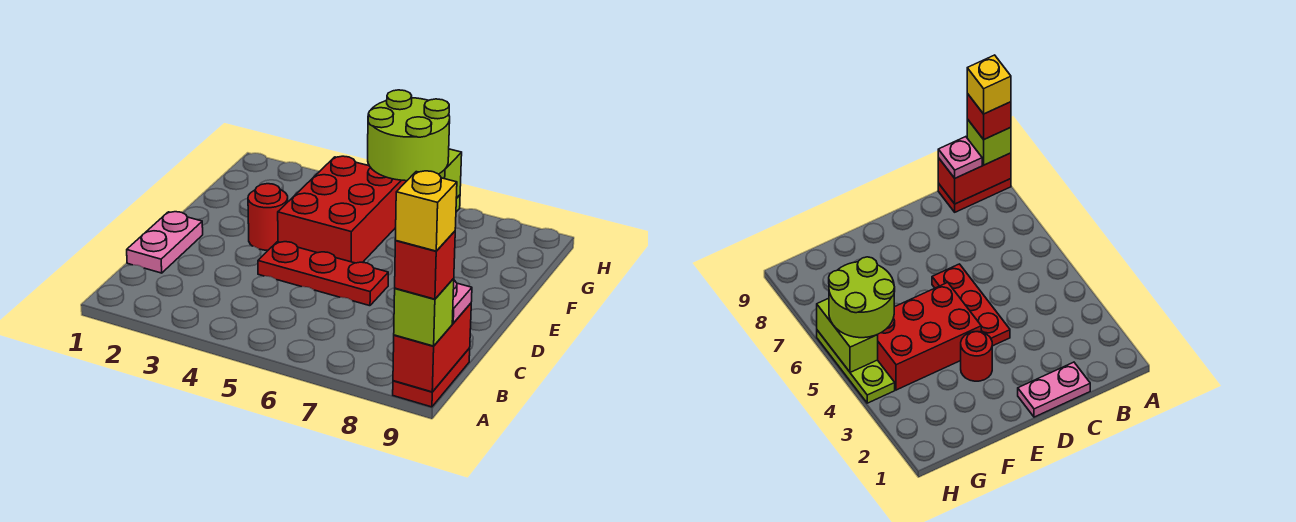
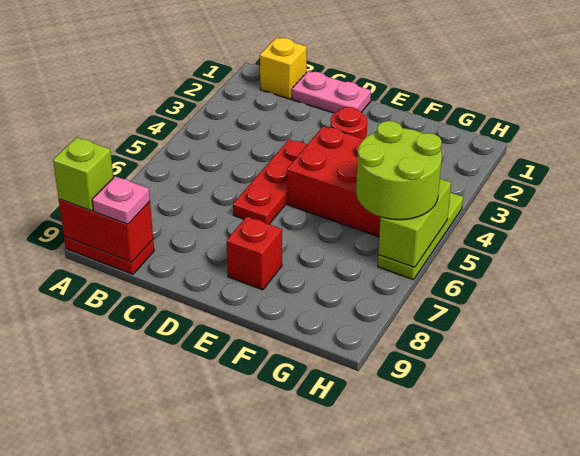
red 1x1 brick [395,231,455,299] -> red 1x1 brick moved to [227,217,282,290]
yellow 1x1 brick [395,171,457,251] -> yellow 1x1 brick moved to [260,37,307,99]

